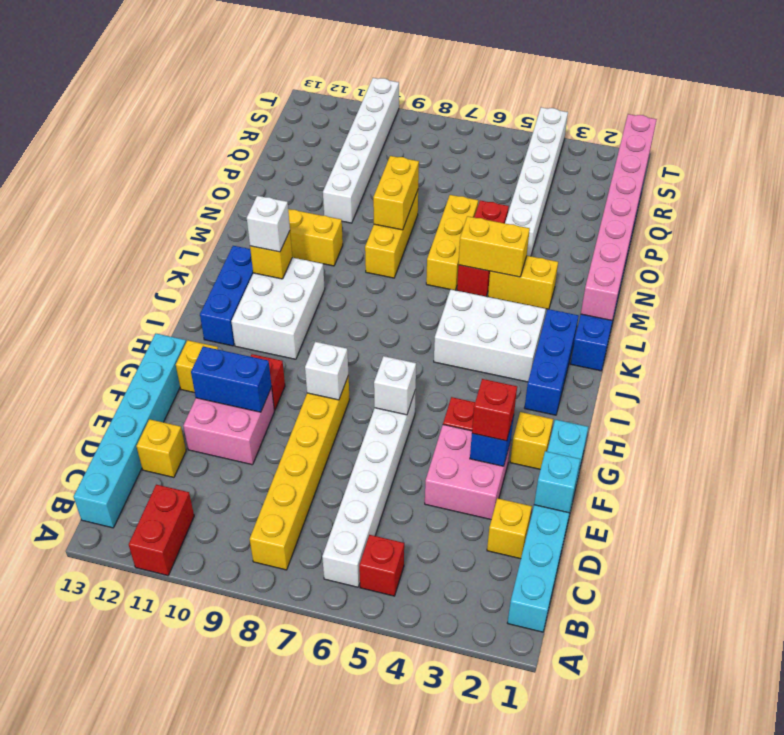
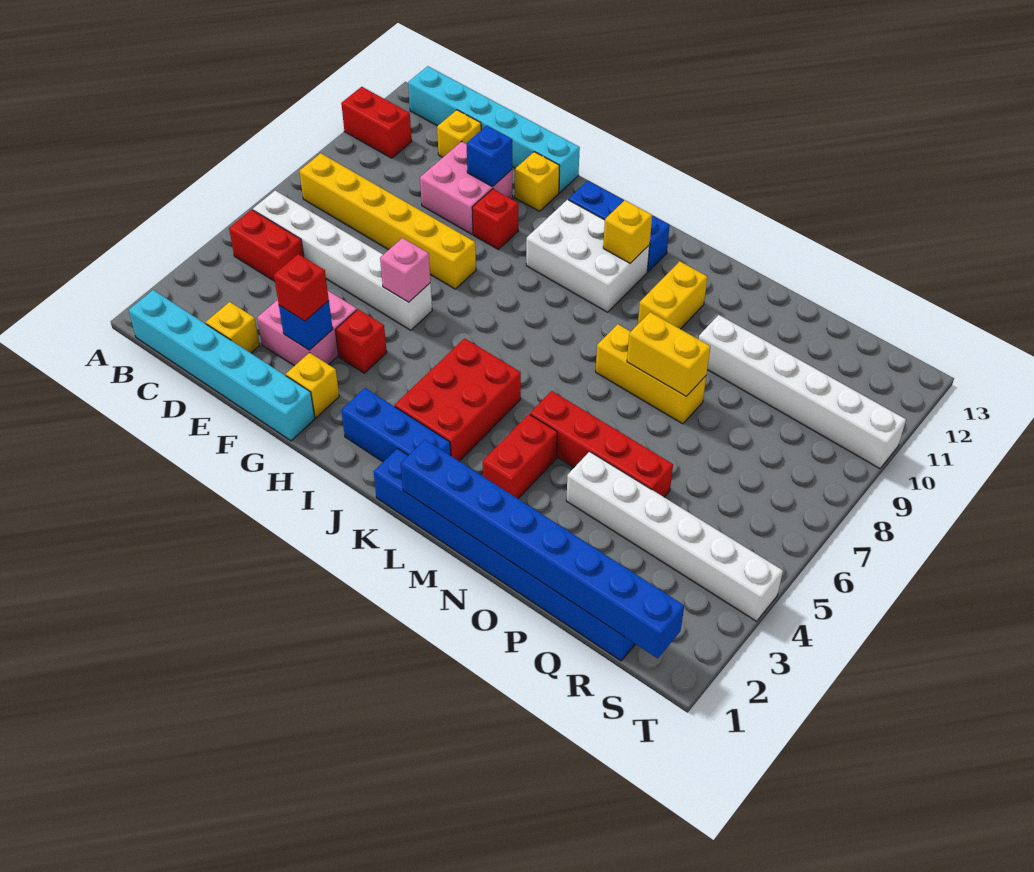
red 1x1 brick [359,535,404,596] -> red 1x2 brick [229,210,304,281]
cyan 1x1 brick [534,451,580,513] -> none
blue 1x2 brick [191,346,272,412] -> blue 1x1 brick [466,126,512,187]
white 1x1 brick [374,356,416,415] -> pink 1x1 brick [380,238,430,302]
white 1x1 brick [305,342,348,400] -> none
white 2x3 brick [434,289,546,382] -> red 2x3 brick [395,338,521,461]
white 1x1 brick [247,196,290,252] -> none
pink 1x8 brick [581,114,657,320] -> blue 1x8 brick [401,440,684,658]
yellow 1x2 brick [488,256,558,309] -> red 1x2 brick [483,414,557,499]
yellow 1x2 brick [458,216,530,277] -> none
red 1x3 brick [457,201,509,296] -> red 1x4 brick [530,391,673,497]
yellow 1x3 brick [426,195,478,290] -> none

